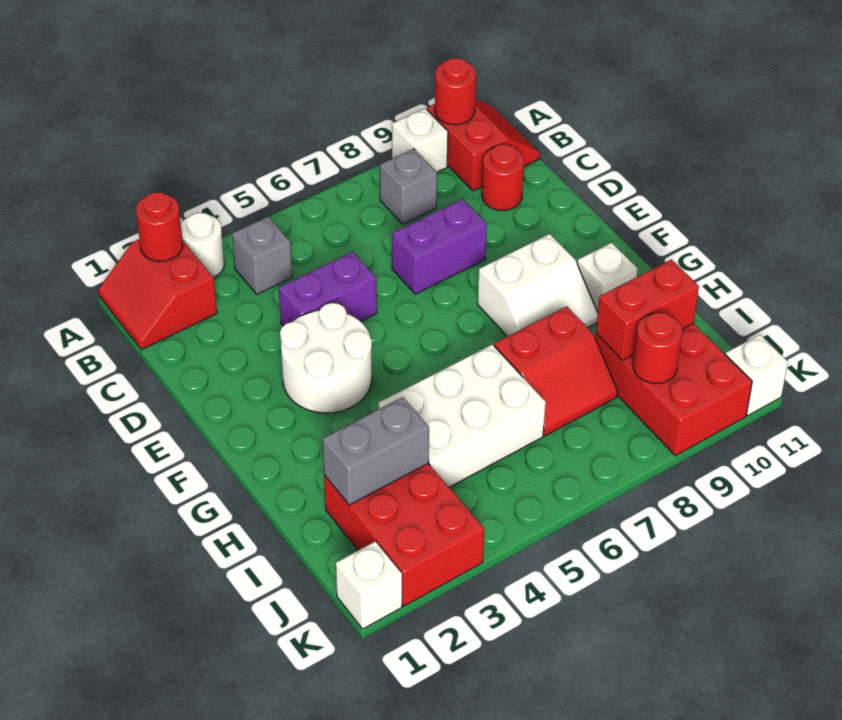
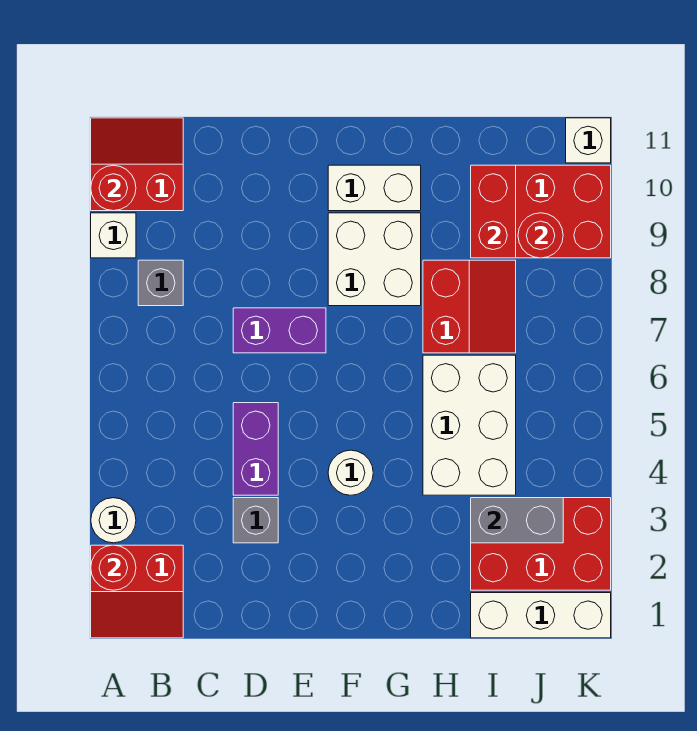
grey 1x1 brick [232,217,292,294] -> grey 1x1 brick moved to [233,498,278,543]
red 1x1 round brick [482,145,524,210] -> none
purple 1x2 brick [392,199,487,294] -> purple 1x2 brick turned to [233,308,326,353]
white 2x2 round brick [280,303,372,413] -> white 1x1 round brick [328,450,373,495]
white 2x2 slope [478,234,598,336] -> white 2x2 brick [328,213,421,306]
white 1x1 brick [577,243,637,312] -> white 1x2 brick [328,165,421,211]
grey 1x2 brick [323,397,429,505] -> grey 1x2 brick turned to [471,498,563,543]
white 1x1 brick [336,541,402,629] -> white 1x3 brick [471,593,611,638]

